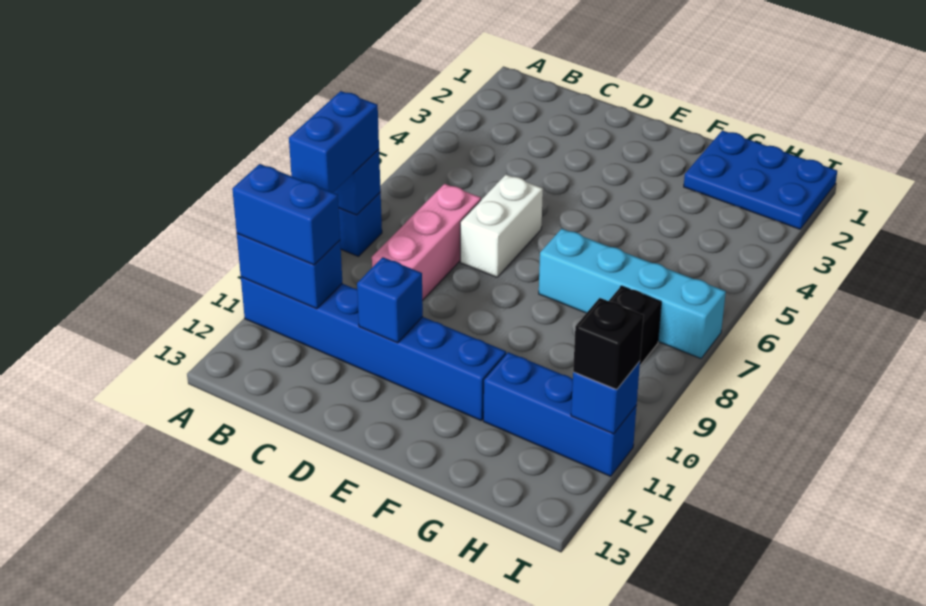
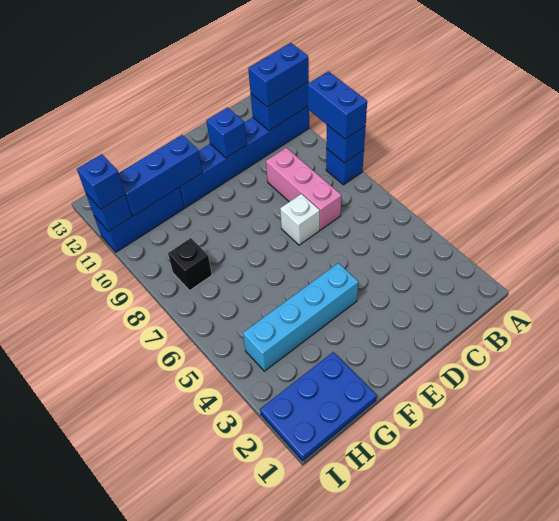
white 1x2 brick [460,174,543,277] -> white 1x1 brick [280,194,320,245]
cyan 1x4 brick [539,229,726,359] -> cyan 1x4 brick moved to [243,263,358,371]
none -> blue 1x3 brick [119,135,202,216]
black 1x1 brick [573,298,644,389] -> blue 1x1 brick [77,154,125,209]

